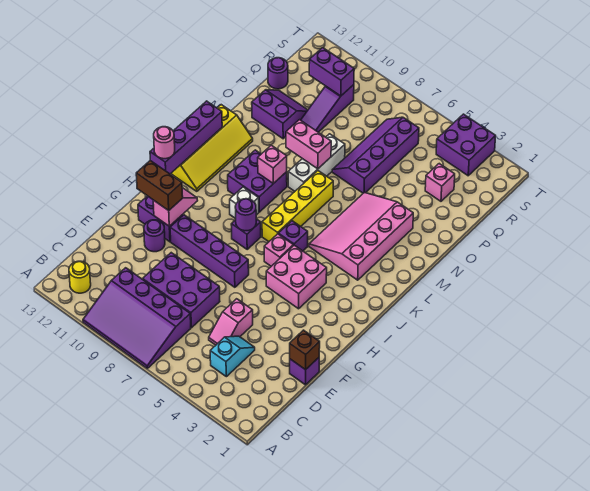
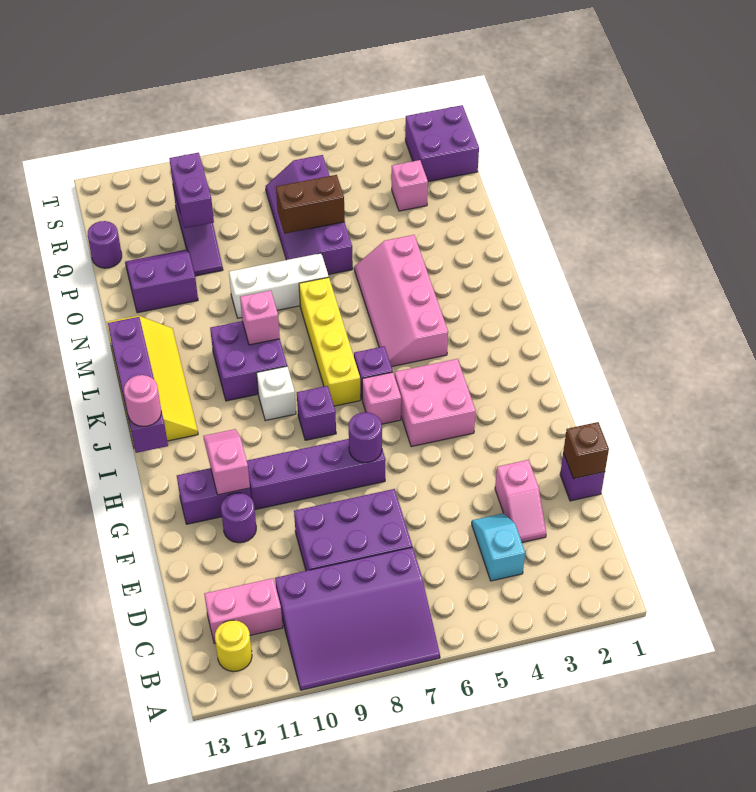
pink 1x2 slope [209,299,253,345] -> pink 1x2 slope moved to [495,460,546,542]
brown 1x2 brick [136,161,183,211] -> brown 1x2 brick moved to [276,175,345,234]
purple 1x1 round brick [235,199,256,231] -> purple 1x1 round brick moved to [349,412,382,463]
pink 3x4 slope [309,192,413,280] -> pink 2x4 slope [354,235,448,367]
white 1x3 brick [288,134,345,191] -> white 1x3 brick turned to [229,253,329,318]
pink 1x2 brick [286,120,331,169] -> pink 1x2 brick moved to [204,578,283,644]
purple 1x2 brick [309,48,354,96] -> purple 1x2 brick turned to [169,153,214,228]
purple 2x2 brick [436,114,496,176] -> purple 2x2 brick moved to [405,105,479,182]

